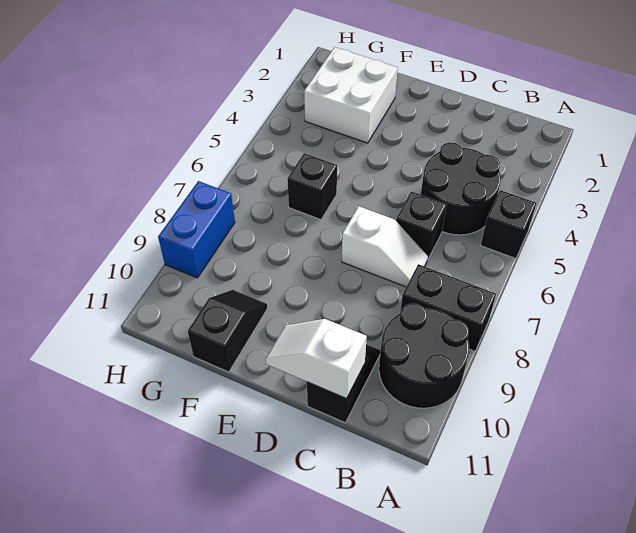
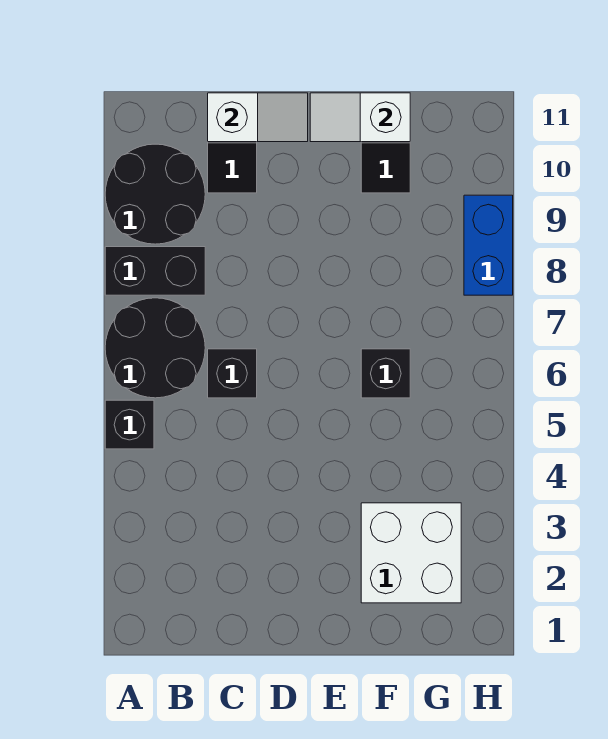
black 2x2 round brick [421,142,501,235] -> black 2x2 round brick moved to [105,298,205,398]
white 1x2 slope [342,206,428,287] -> white 1x2 slope moved to [310,93,410,142]

